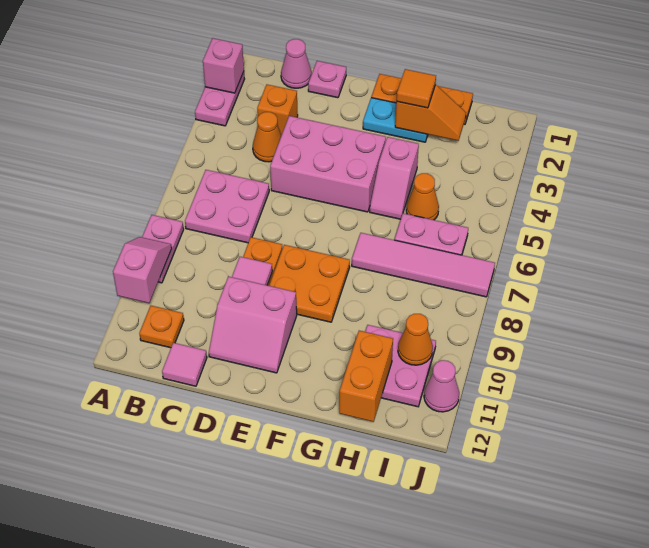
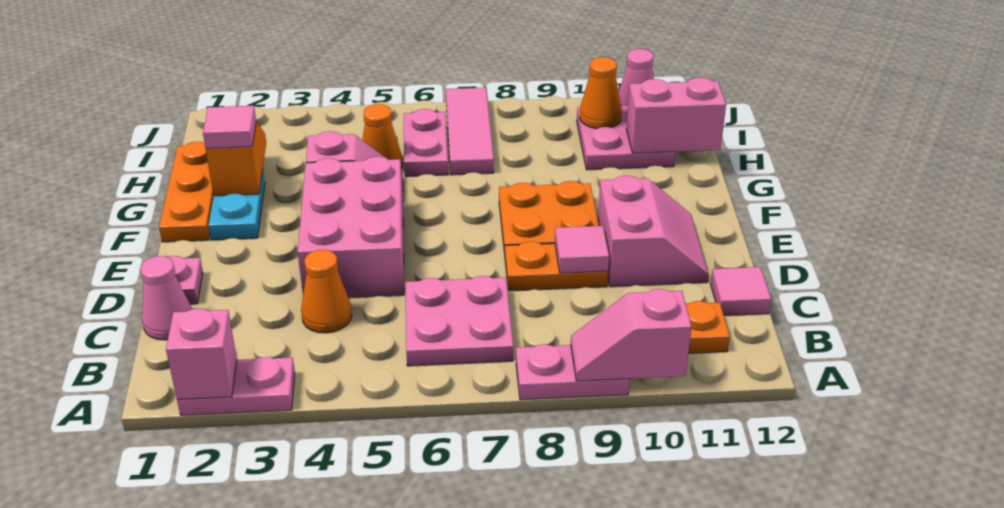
orange 1x1 brick [257,84,298,135] -> none
orange 1x1 tile [397,69,436,108] -> pink 1x1 tile [203,106,256,148]
pink 1x4 tile [352,233,495,297] -> pink 1x3 tile [446,88,494,175]
orange 1x2 brick [339,331,393,422] -> pink 1x2 brick [626,77,726,153]

